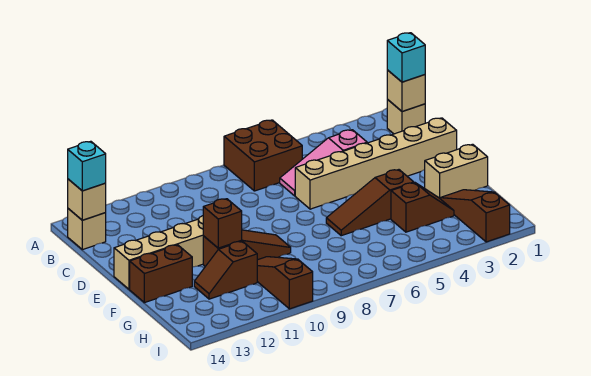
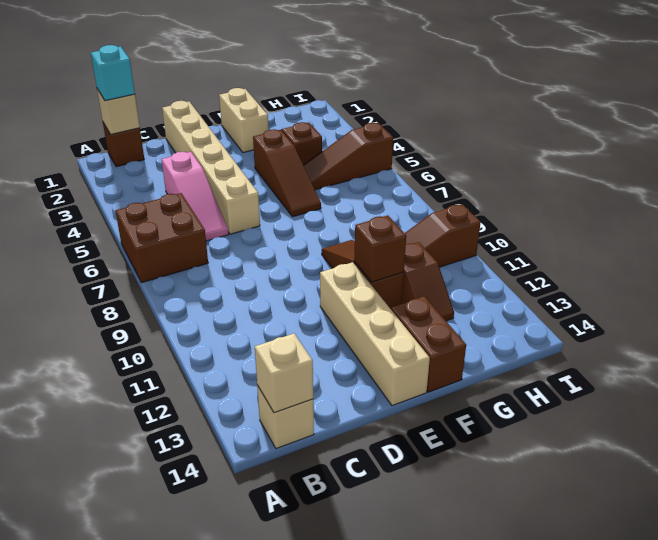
tan 1x1 brick [387,99,425,134] -> brown 1x1 brick [103,123,144,167]
cyan 1x1 brick [68,141,106,191] -> none
brown 1x3 slope [440,190,510,242] -> brown 1x3 slope moved to [303,123,393,190]

